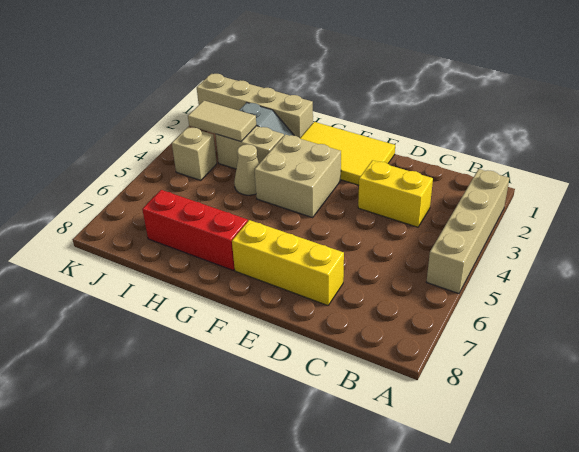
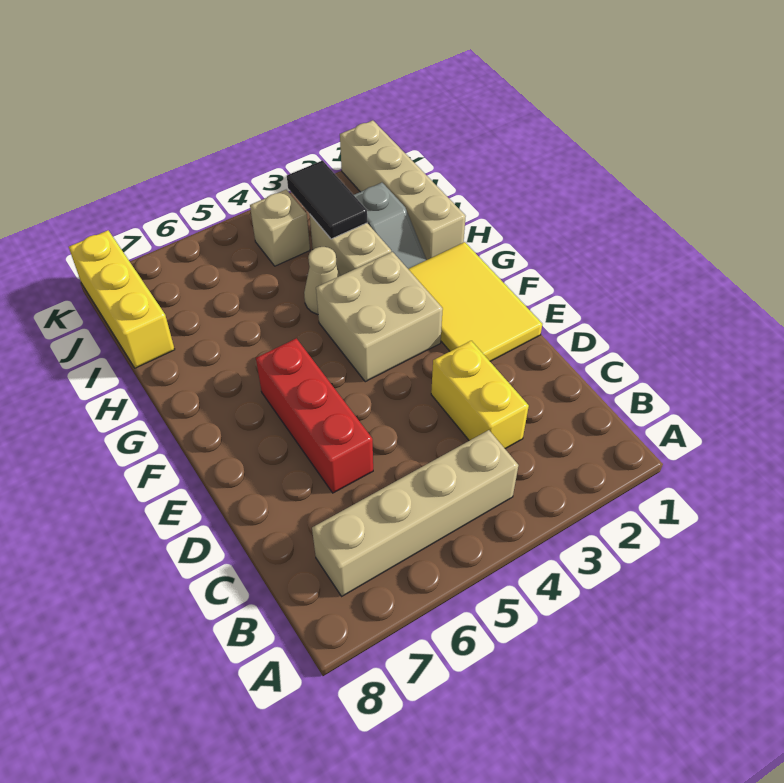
tan 1x4 brick [427,169,509,294] -> tan 1x4 brick moved to [312,430,519,596]
yellow 1x3 brick [232,220,344,306] -> yellow 1x3 brick moved to [69,230,175,368]
red 1x3 brick [142,190,248,270] -> red 1x3 brick moved to [256,338,373,493]
tan 1x2 tile [188,101,256,142] -> black 1x2 tile [287,160,367,239]

